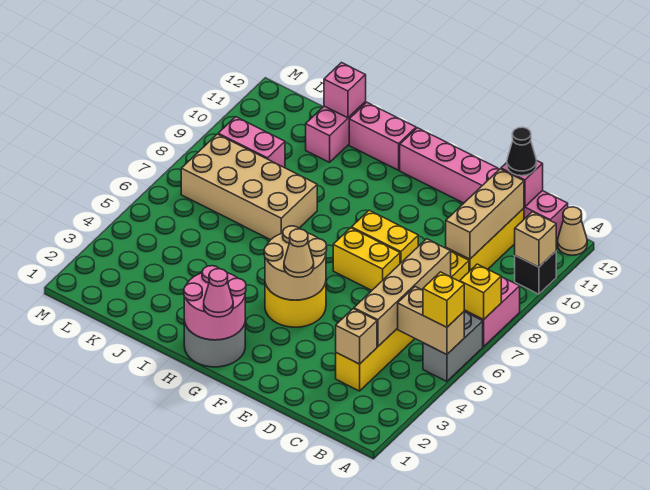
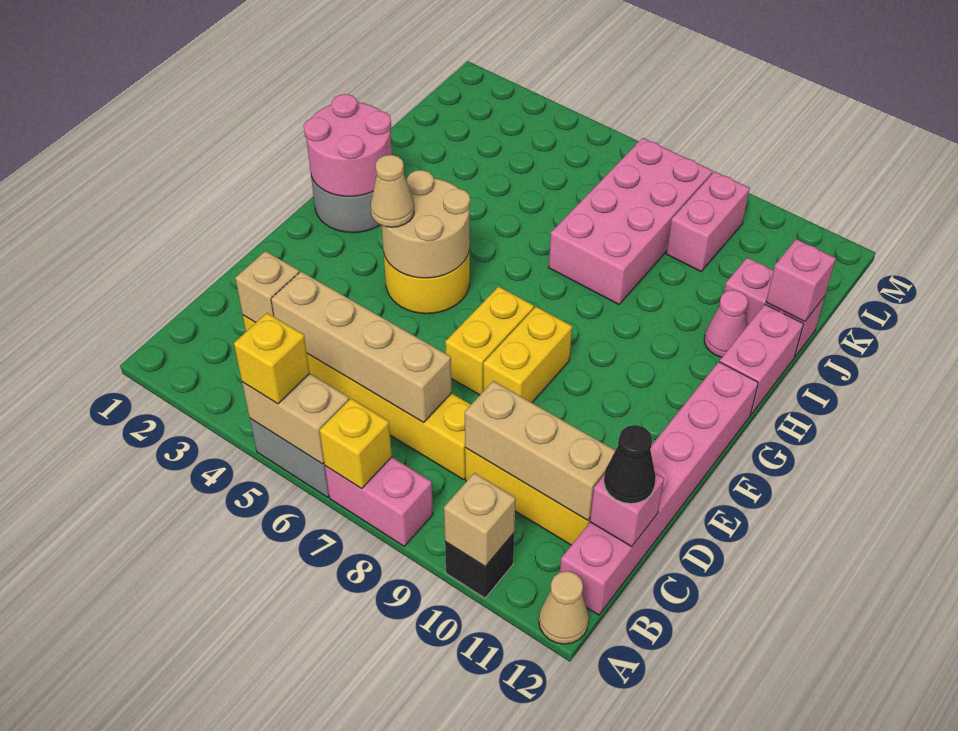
tan 1x2 brick [398,287,464,355] -> tan 1x2 brick turned to [242,374,349,464]
pink 1x1 cone [204,269,233,317] -> pink 1x1 cone moved to [704,290,748,357]
tan 2x4 brick [181,134,317,240] -> pink 2x4 brick [549,138,713,304]

